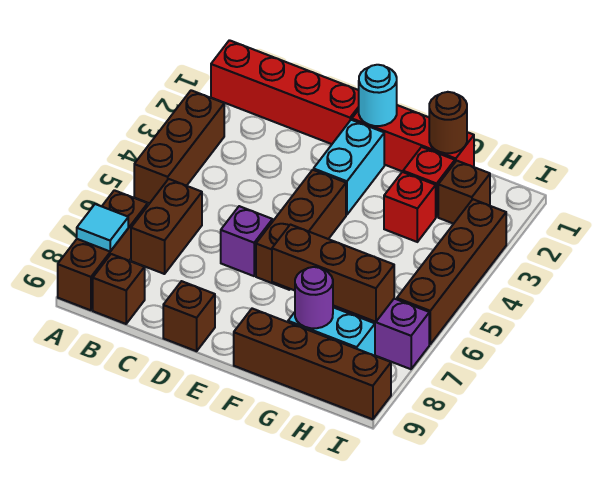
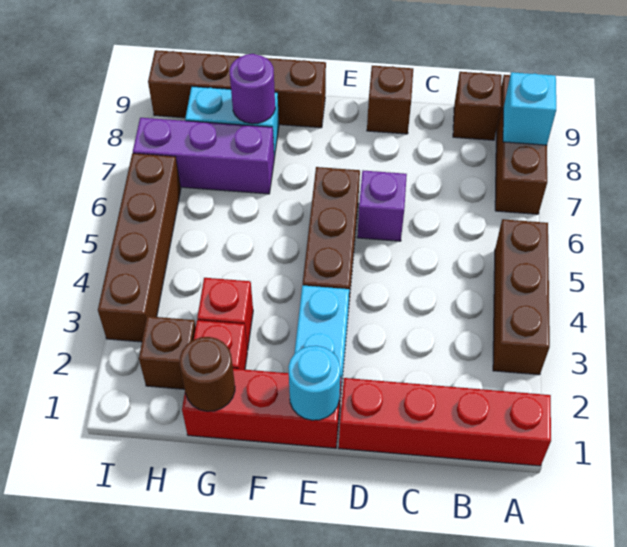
cyan 1x1 tile [77,204,128,251] -> cyan 1x1 brick [503,72,556,145]
brown 1x2 brick [131,179,202,274] -> none
brown 1x3 brick [272,225,394,322] -> none

